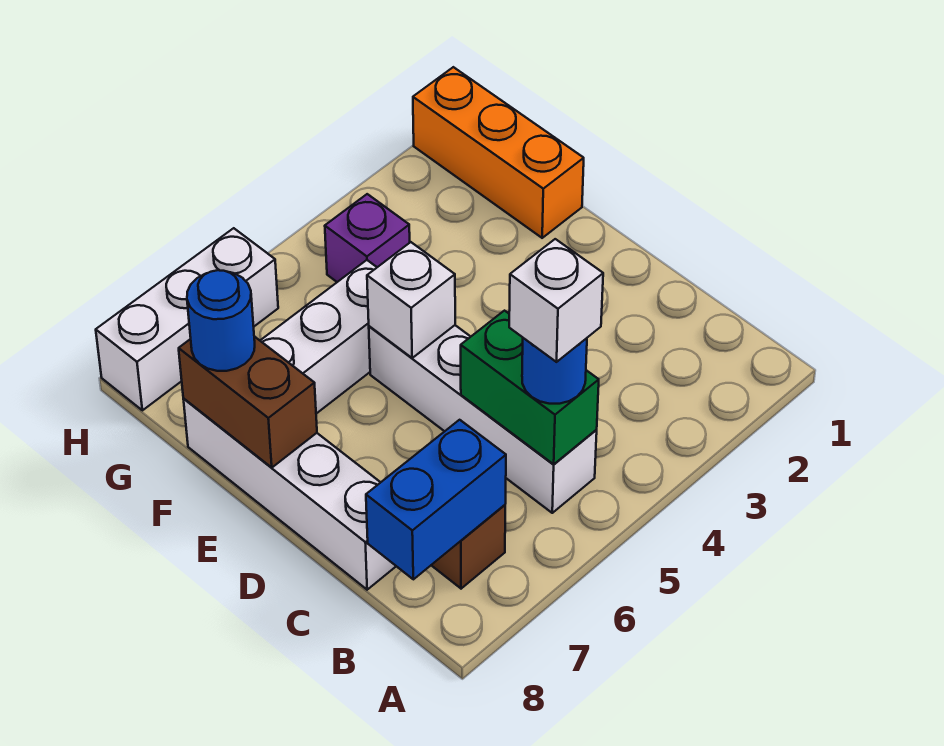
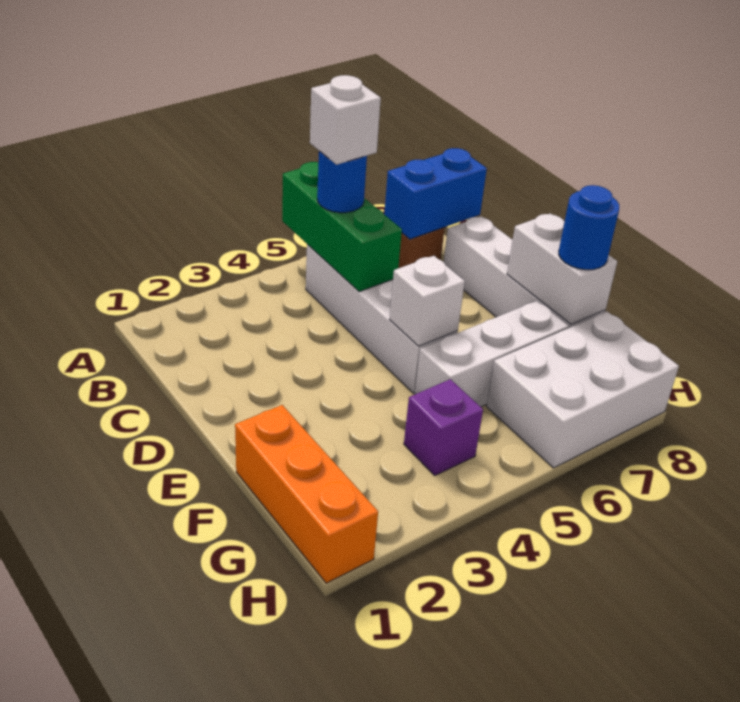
green 1x2 brick [461,311,599,464] -> green 1x3 brick [282,162,402,292]
brown 1x2 brick [179,336,317,468] -> white 1x2 brick [507,213,617,325]
white 1x3 brick [96,228,278,410] -> white 2x3 brick [486,312,679,468]

